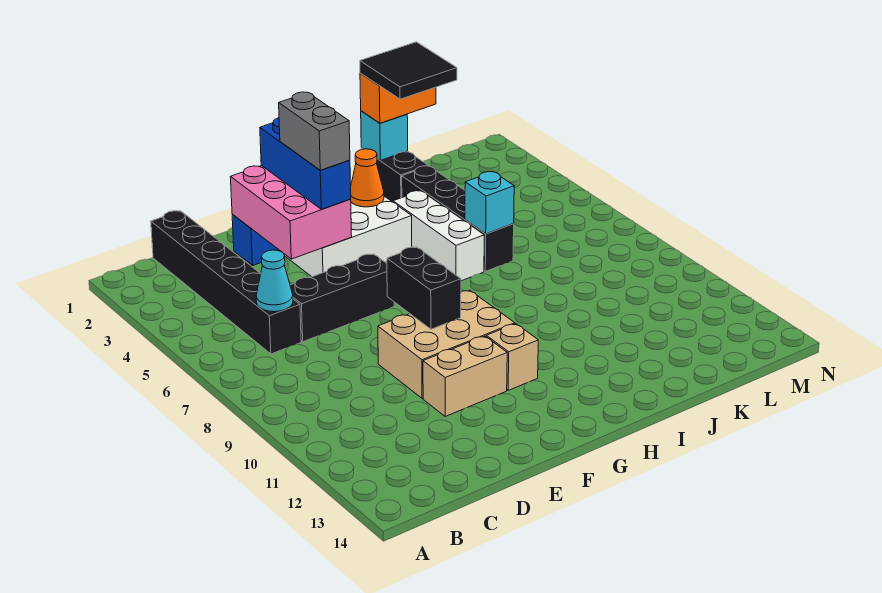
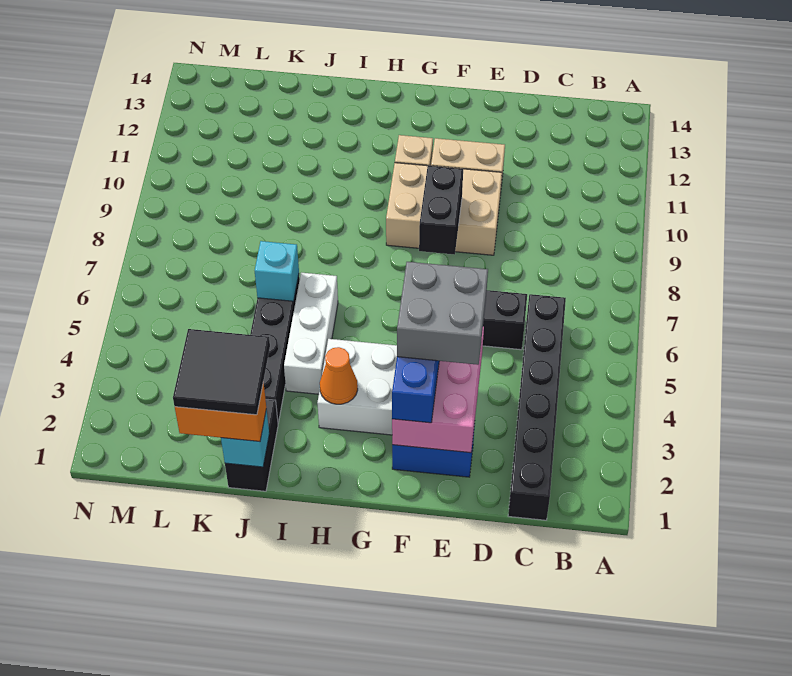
cyan 1x1 cone [256,250,293,312] -> none
grey 1x2 brick [279,92,350,170] -> grey 2x2 brick [397,262,488,365]

